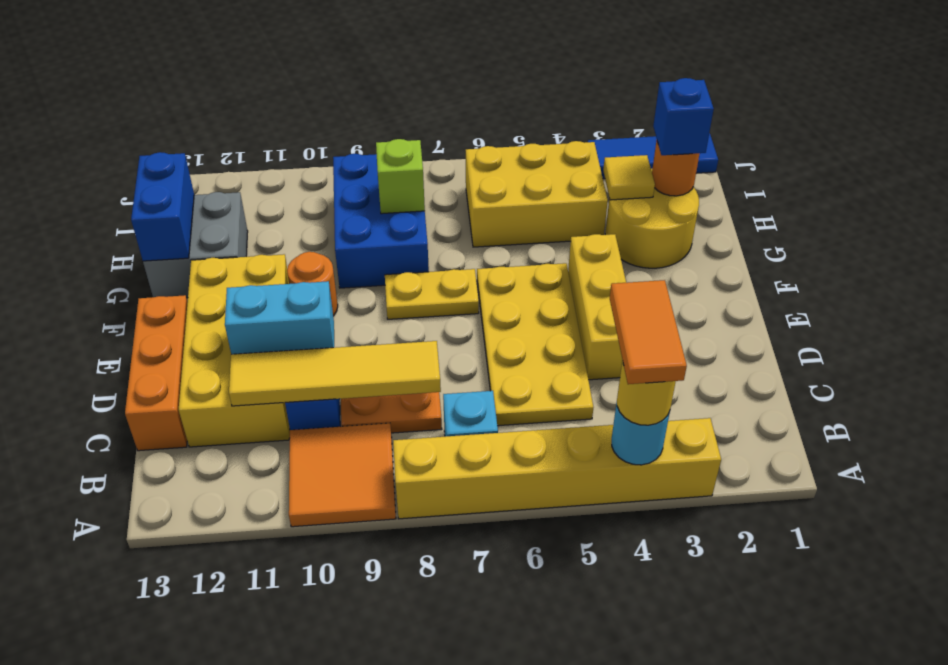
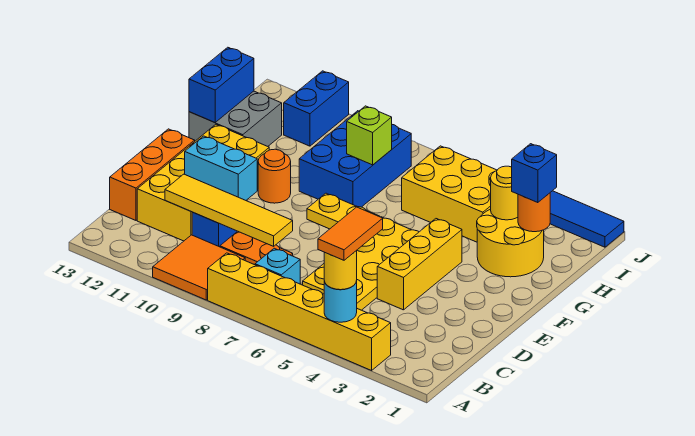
yellow 1x1 tile [603,155,655,200] -> yellow 1x1 round brick [491,166,518,220]
none -> blue 1x2 brick [284,71,349,146]

